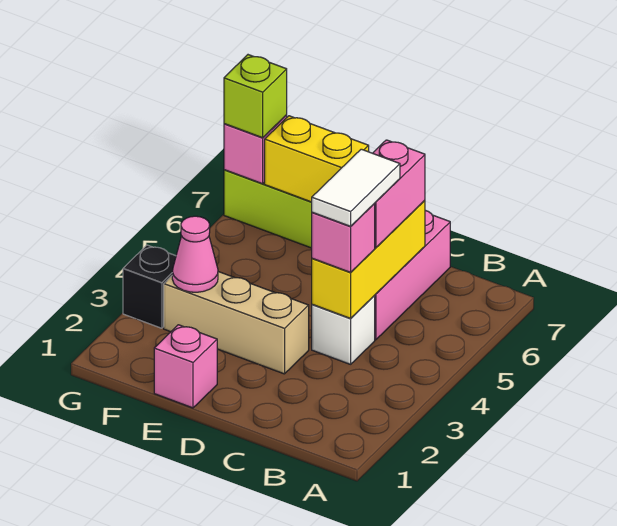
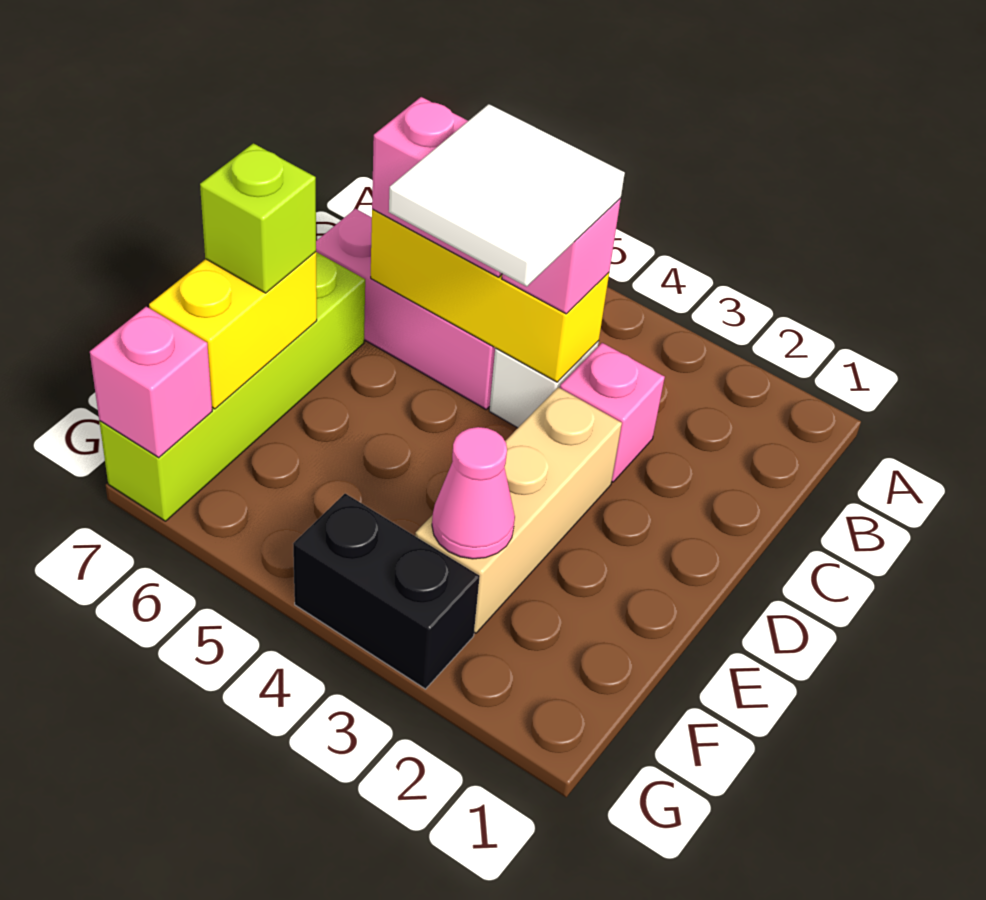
white 1x2 tile [312,149,400,226] -> white 2x2 tile [389,104,625,287]
pink 1x1 brick [154,325,217,408] -> pink 1x1 brick moved to [560,343,665,482]
black 1x1 brick [123,245,176,328] -> black 1x2 brick [293,494,480,689]
lime 1x1 brick [224,55,287,138] -> lime 1x1 brick moved to [200,143,316,293]

